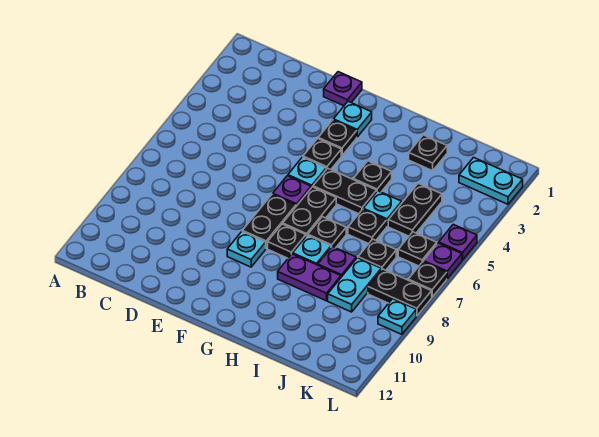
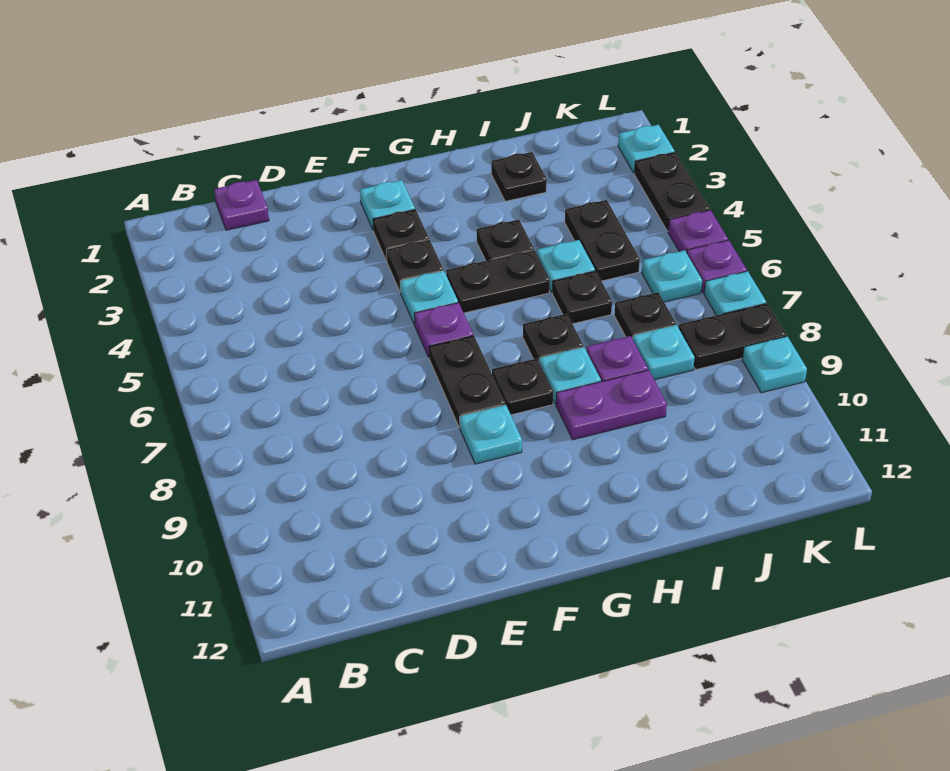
purple 1x1 plate [324,72,362,106] -> purple 1x1 plate moved to [214,180,269,230]
black 1x2 plate [283,187,336,236] -> black 1x2 plate moved to [634,152,710,231]
cyan 1x2 plate [328,258,381,312] -> cyan 1x1 plate [633,325,695,380]
cyan 1x2 plate [459,157,523,204] -> cyan 1x1 plate [618,125,675,173]
black 1x1 plate [398,232,437,266] -> cyan 1x1 plate [642,250,702,302]
black 1x1 plate [408,262,447,297] -> cyan 1x1 plate [704,271,766,315]

